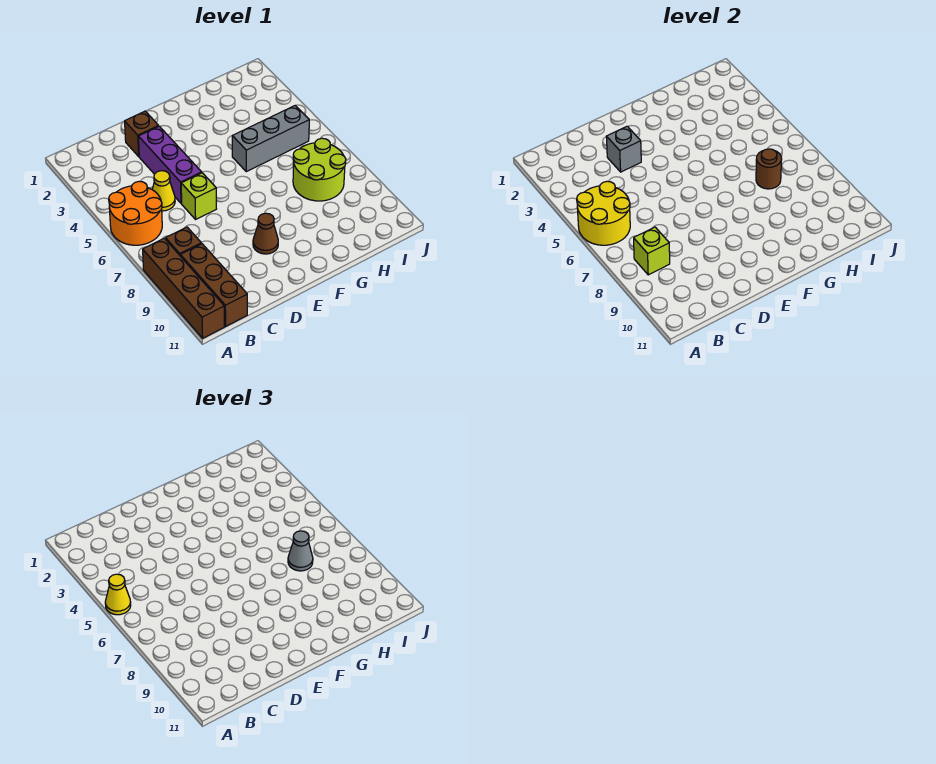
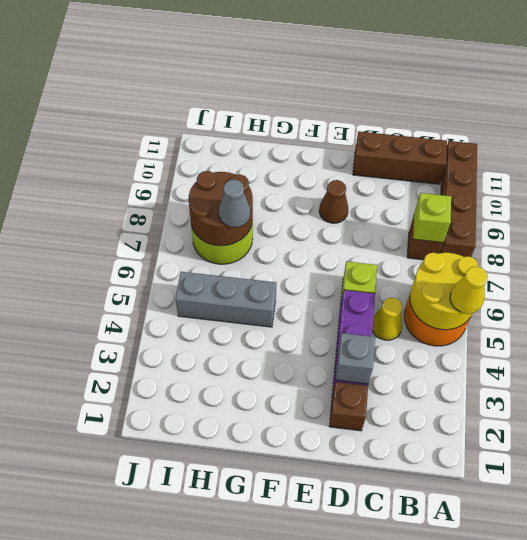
brown 1x3 brick [180,244,247,326] -> brown 1x3 brick turned to [353,131,447,184]
brown 1x1 round brick [756,149,782,189] -> brown 2x2 round brick [188,171,253,246]

